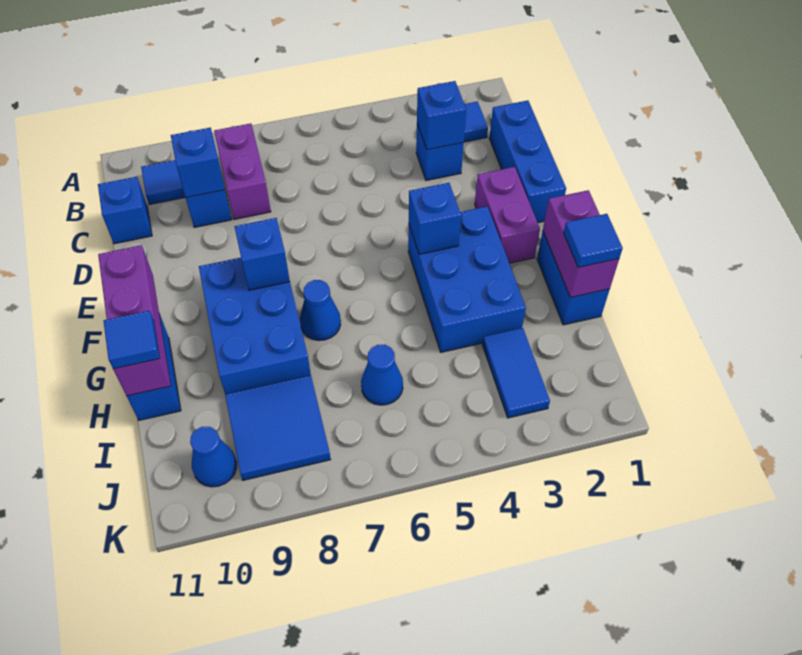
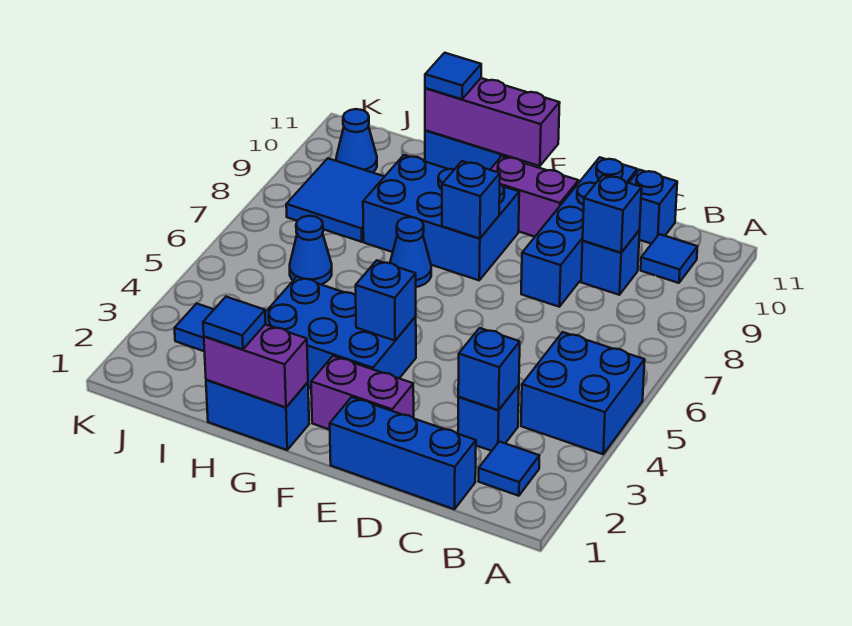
none -> blue 2x2 brick [521,332,645,454]
purple 1x2 brick [214,123,271,219] -> purple 1x2 brick moved to [490,156,578,237]
none -> blue 1x4 brick [521,157,637,307]

